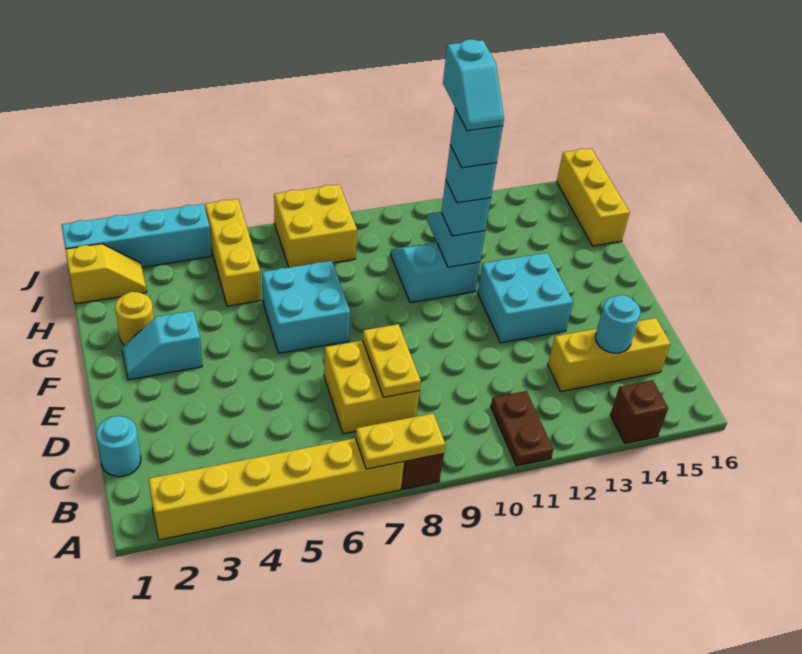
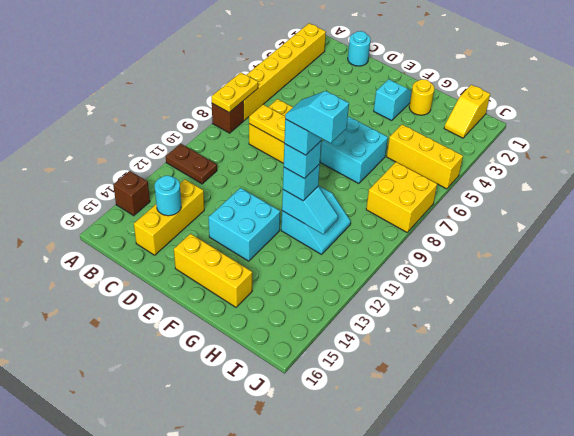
yellow 1x3 brick [557,148,630,246] -> yellow 1x3 brick moved to [174,234,252,307]
cyan 1x4 brick [61,204,212,267] -> none

